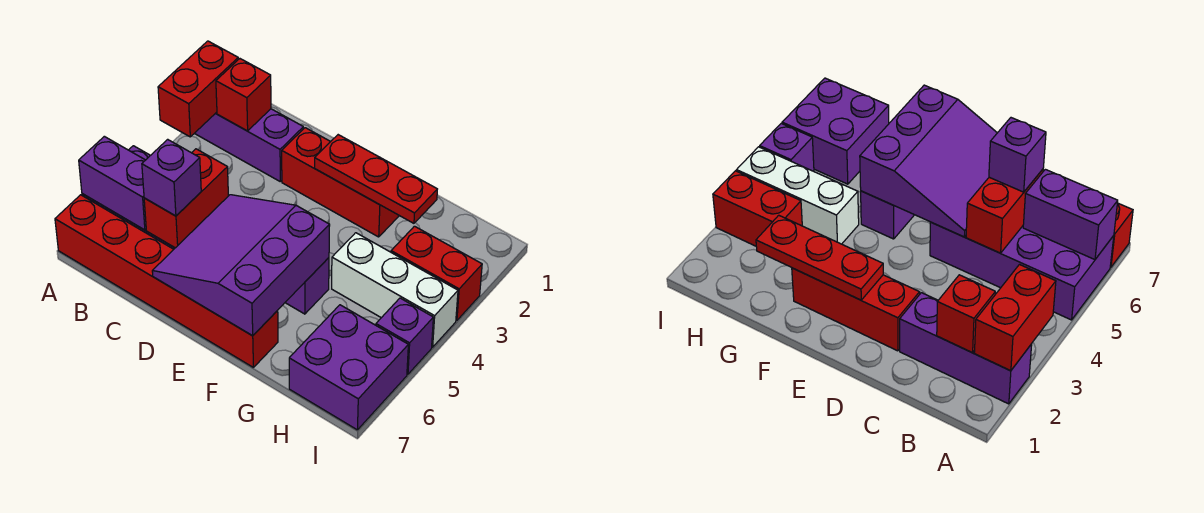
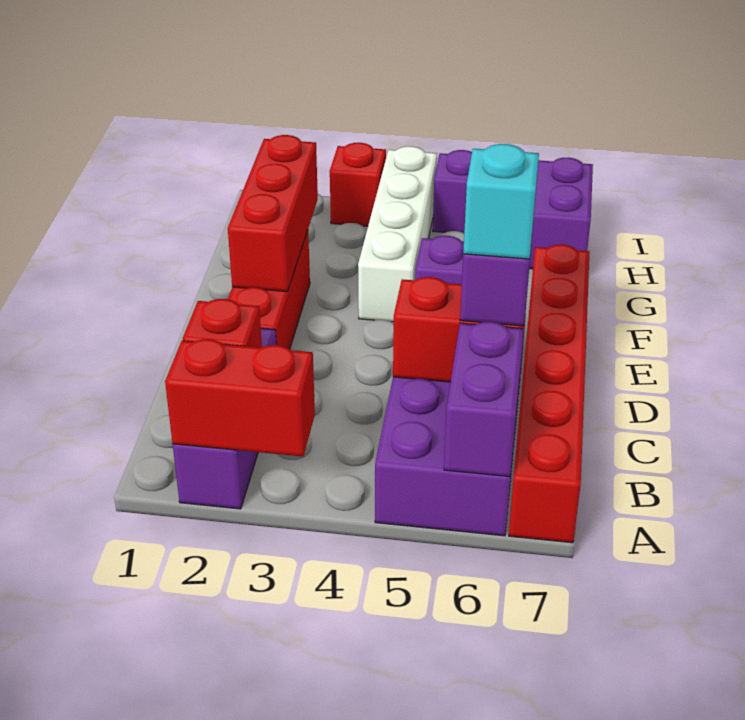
none -> cyan 1x1 brick [463,144,539,259]
purple 3x3 slope [152,195,330,336] -> none
red 1x3 plate [315,135,437,223] -> red 1x3 brick [228,135,318,292]
white 1x3 brick [332,233,458,347] -> white 1x4 brick [358,146,437,322]
red 1x2 brick [391,226,482,321] -> red 1x1 brick [330,143,386,226]

